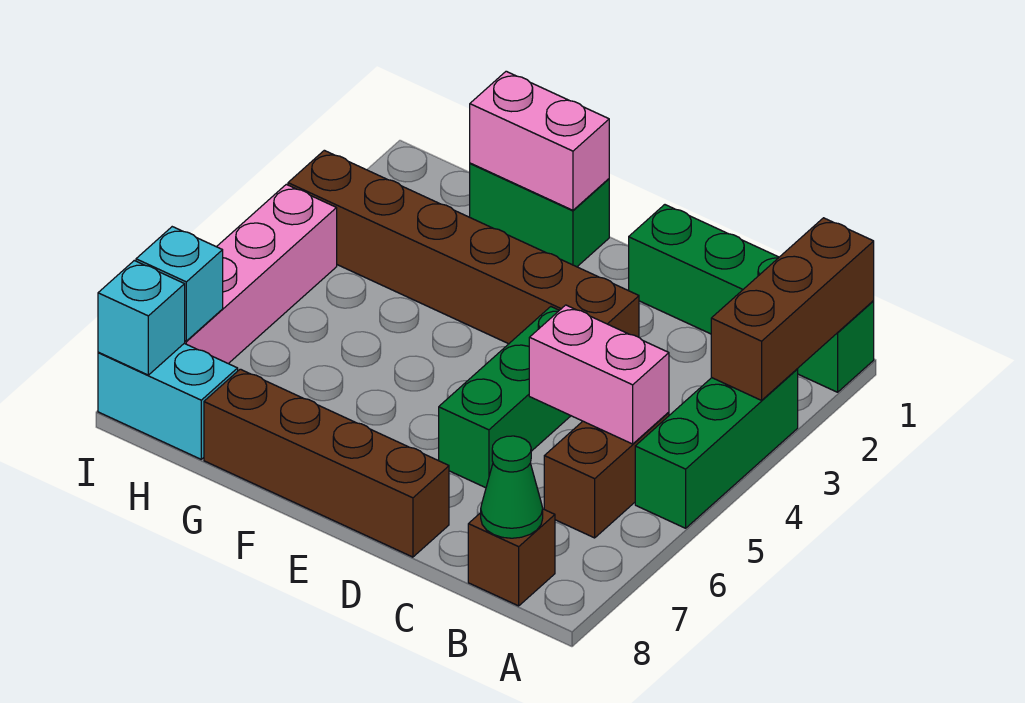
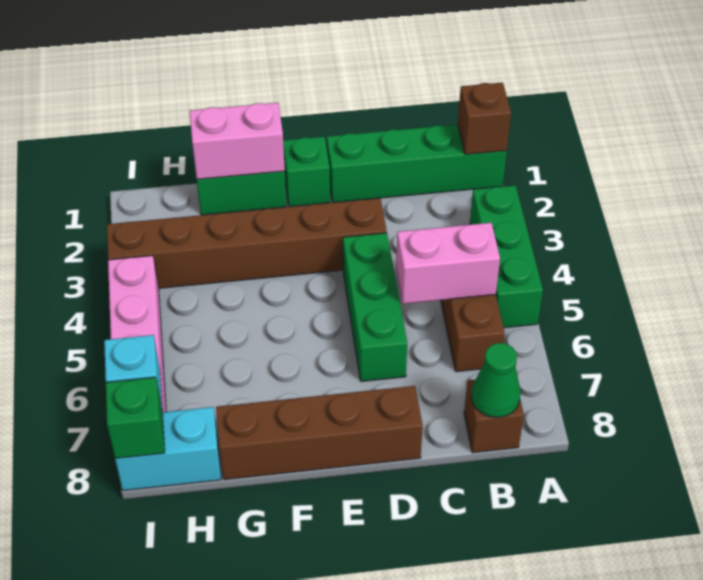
brown 1x3 brick [711,218,874,400] -> brown 1x1 brick [458,83,511,154]
none -> green 1x1 brick [283,137,330,207]
cyan 1x1 brick [98,261,185,375] -> green 1x1 brick [106,377,165,458]

